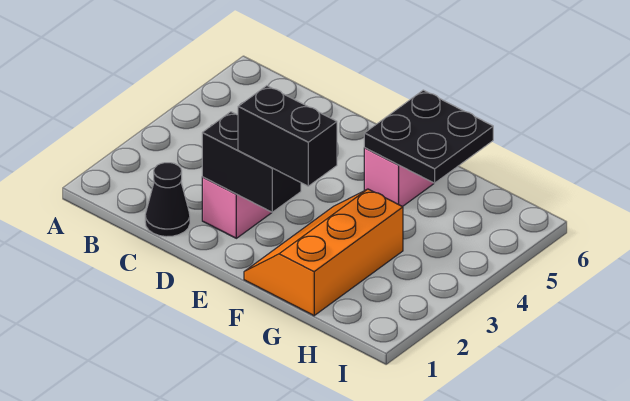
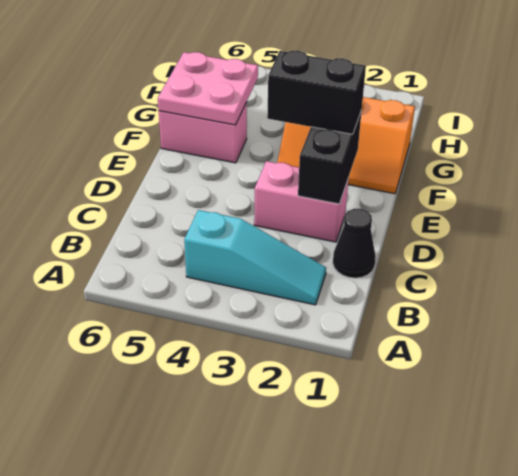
none -> cyan 1x3 slope [184,210,326,305]
black 1x2 brick [238,86,337,186] -> black 1x2 brick turned to [267,51,366,134]
black 2x2 plate [364,90,493,183] -> pink 2x2 plate [158,52,258,125]

